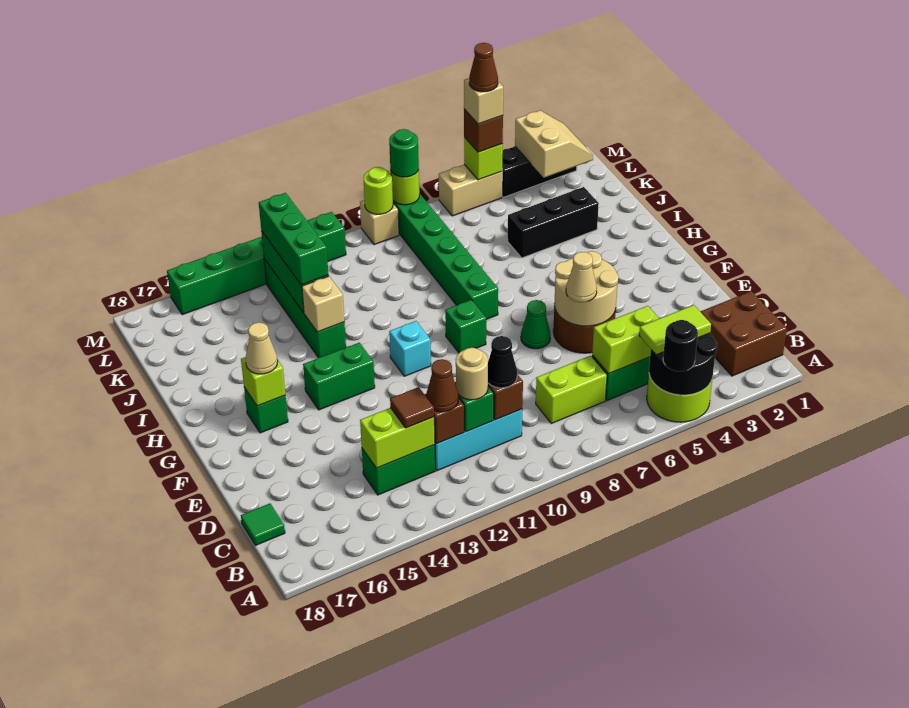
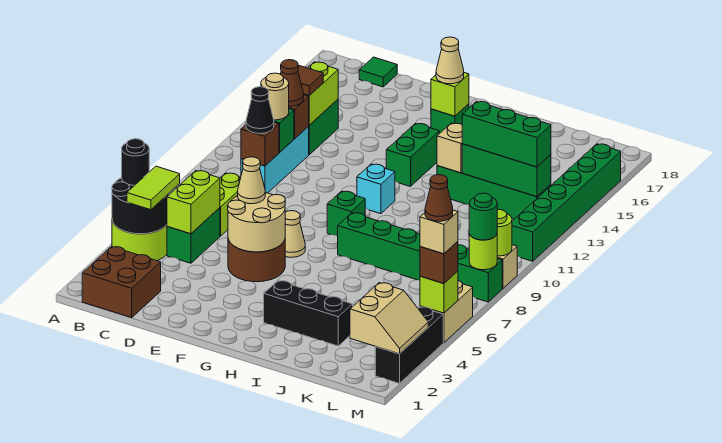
green 1x1 cone [521,300,551,349] -> tan 1x1 cone [285,211,305,257]
black 1x3 brick [508,187,599,258] -> black 1x3 brick turned to [264,281,353,346]
tan 2x2 slope [515,111,593,178] -> tan 2x2 slope turned to [350,283,428,354]

